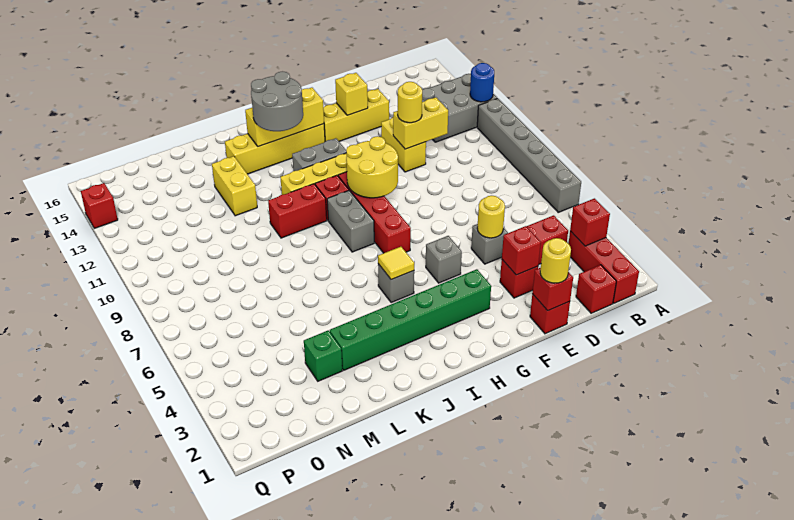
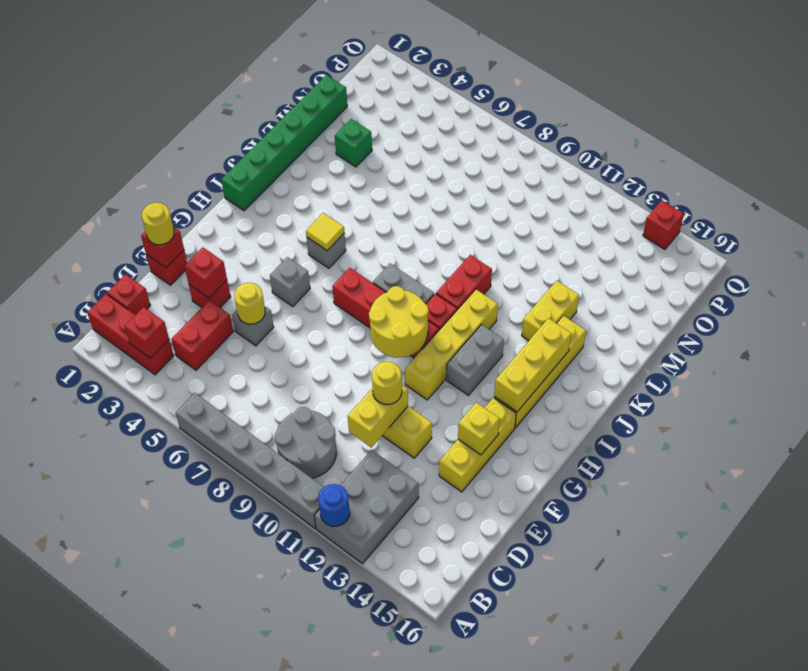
green 1x6 brick [330,269,491,370] -> green 1x6 brick moved to [221,75,347,211]
grey 2x2 round brick [251,72,303,131] -> grey 2x2 round brick moved to [275,407,336,478]
yellow 1x2 brick [212,156,257,216] -> yellow 1x2 brick turned to [522,281,579,341]

